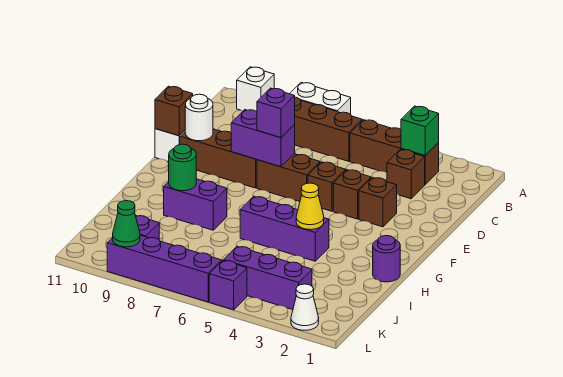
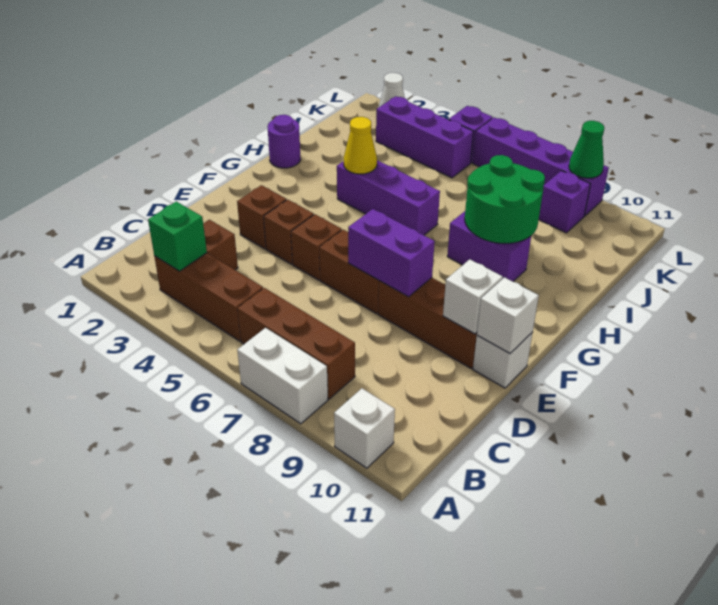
purple 1x1 brick [257,88,295,138] -> none
white 1x1 round brick [185,94,213,141] -> white 1x1 brick [443,259,503,334]
brown 1x1 brick [155,86,193,136] -> white 1x1 brick [477,277,539,353]
green 1x1 round brick [169,144,196,191] -> green 2x2 round brick [465,155,545,243]

